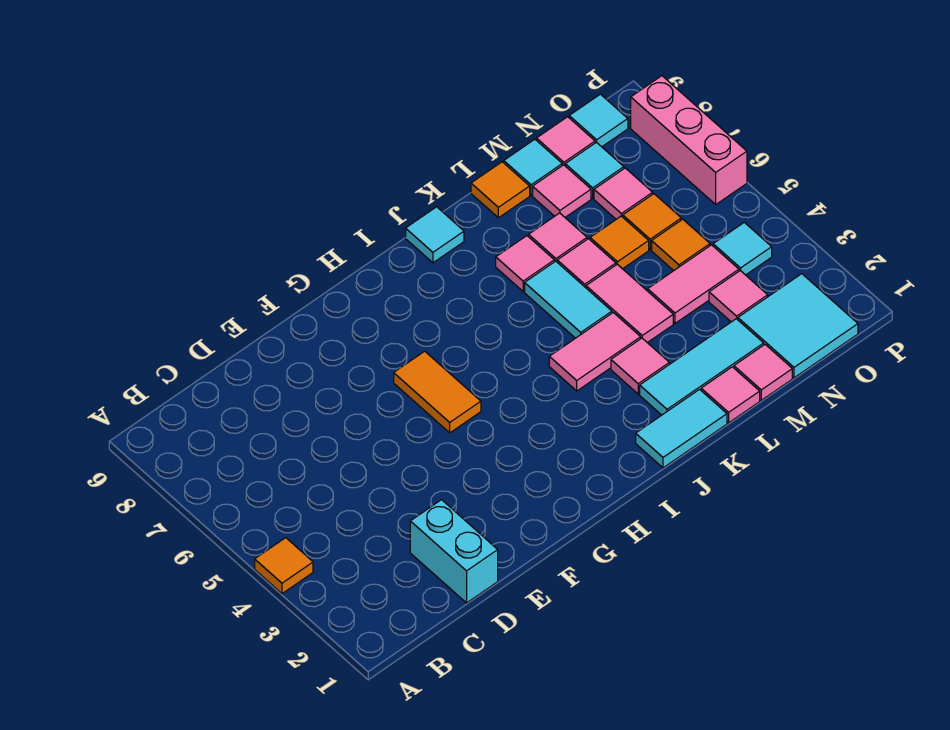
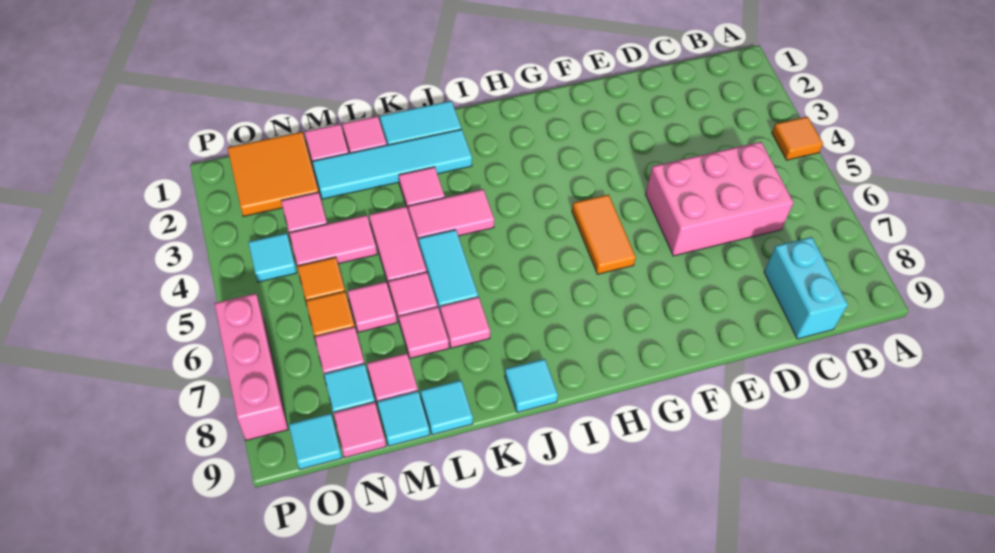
none -> pink 2x3 brick [646,142,793,256]
cyan 1x2 brick [410,500,498,603] -> cyan 1x2 brick moved to [764,237,848,339]
cyan 1x3 tile [640,319,764,415] -> cyan 1x4 tile [312,129,472,199]
orange 1x1 tile [471,162,530,218] -> cyan 1x1 tile [421,380,473,435]
orange 1x1 tile [590,216,649,269] -> pink 1x1 tile [348,282,397,332]
cyan 2x2 tile [738,274,858,378] -> orange 2x2 tile [227,132,319,217]

